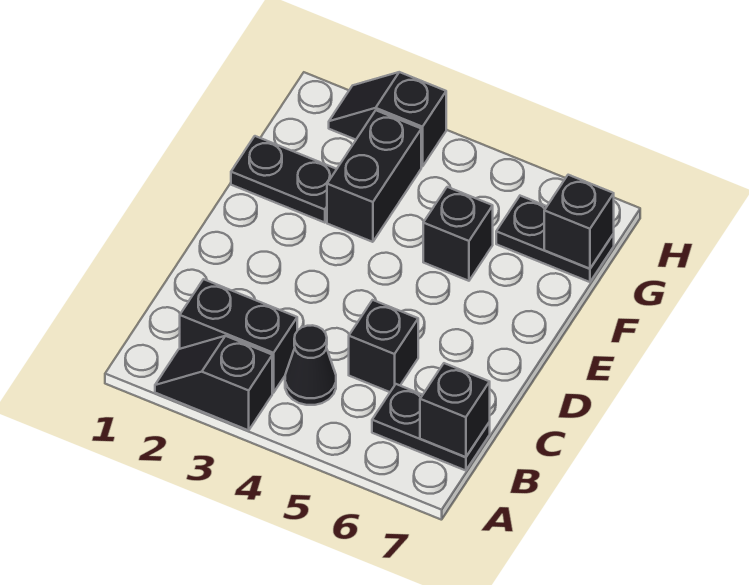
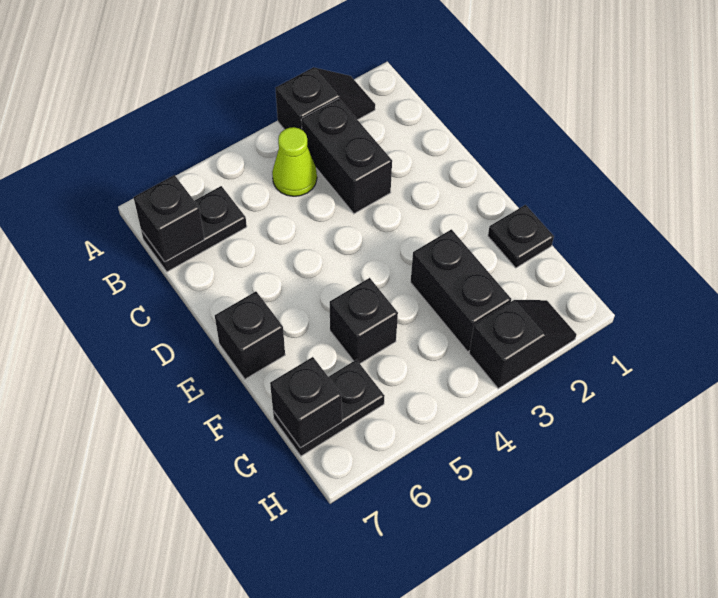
black 1x2 brick [180,279,297,393] -> black 1x2 brick turned to [301,98,392,214]
black 1x1 cone [285,325,336,405] -> lime 1x1 cone [272,127,317,196]
black 1x1 brick [349,300,418,392] -> black 1x1 brick moved to [215,292,285,379]
black 1x2 plate [231,136,337,223] -> black 1x1 plate [488,205,554,268]

